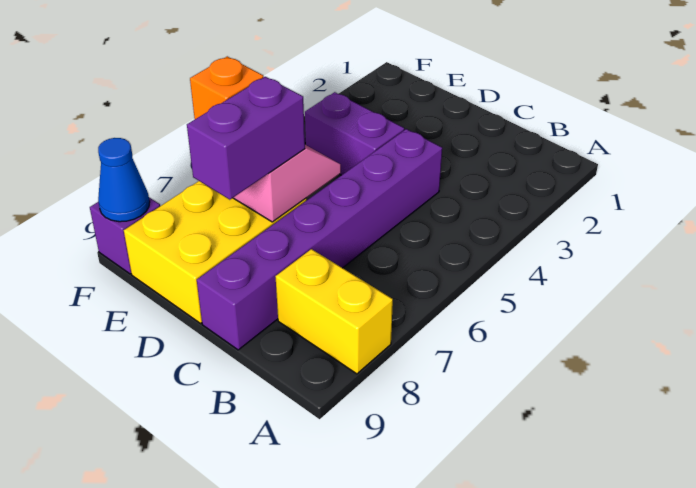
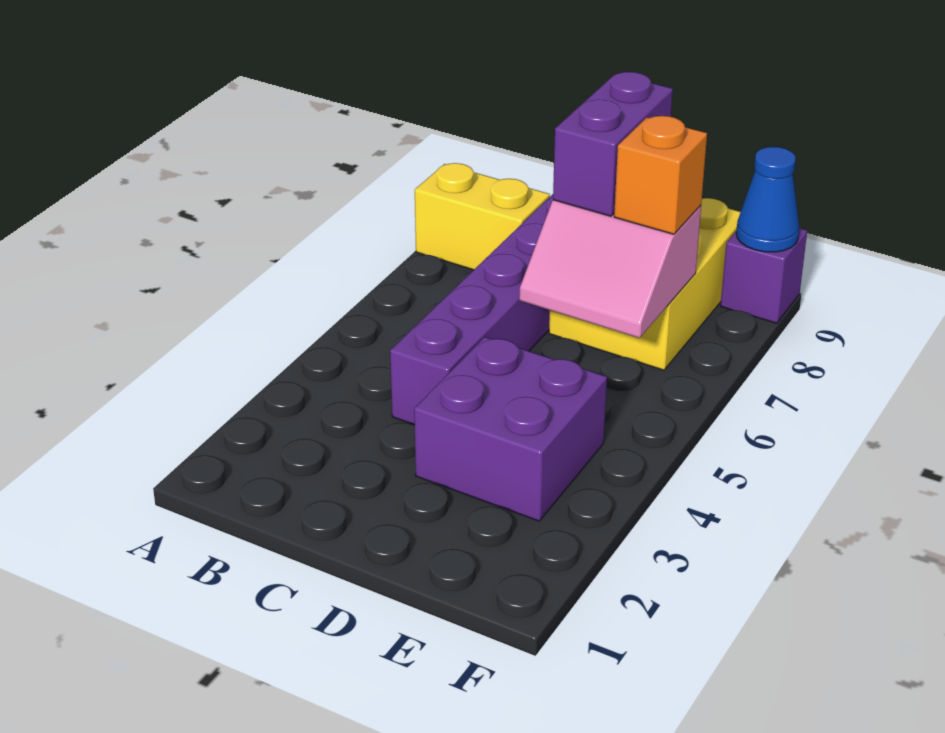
purple 1x2 brick [305,92,404,175] -> purple 2x2 brick [414,337,607,521]

